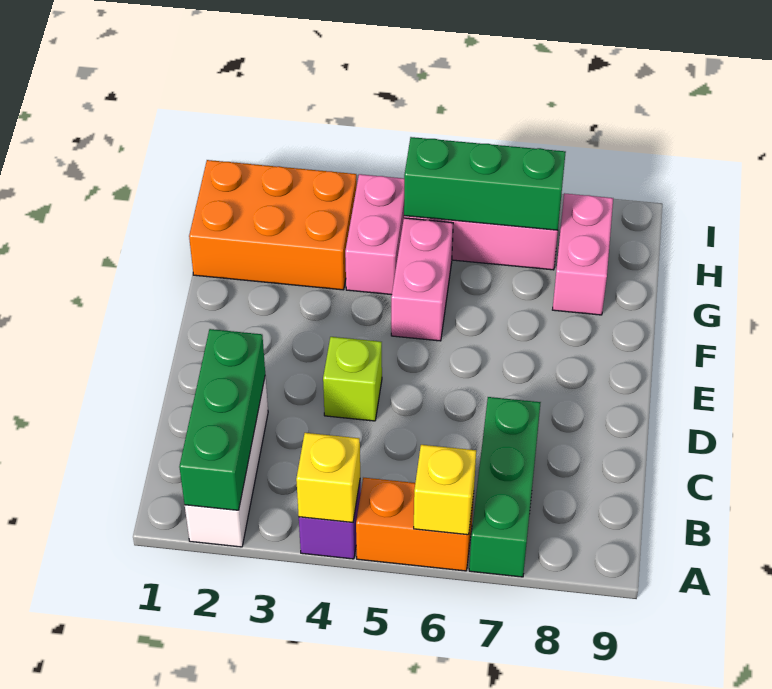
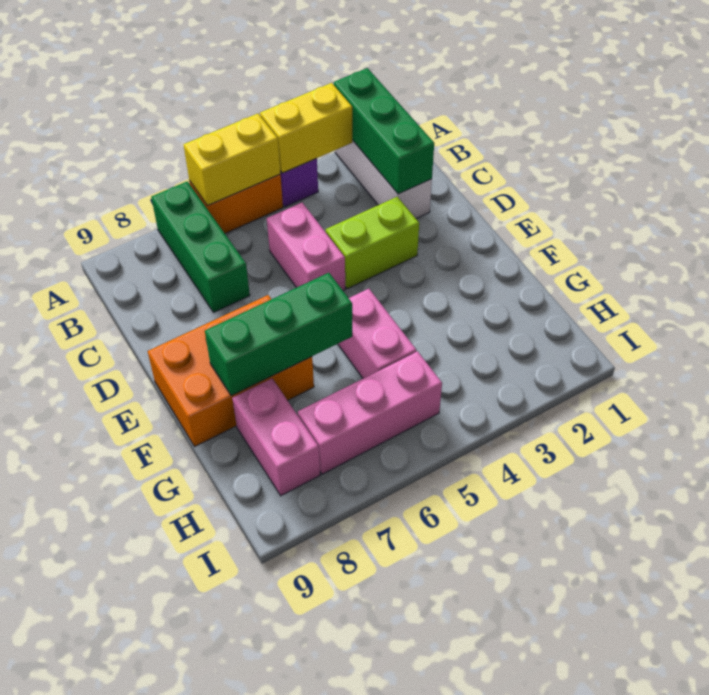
yellow 1x1 brick [296,433,360,522] -> yellow 1x2 brick [260,83,353,173]
yellow 1x1 brick [414,445,476,535] -> yellow 1x2 brick [184,114,281,206]
lime 1x1 brick [323,337,382,421] -> lime 1x2 brick [326,197,419,289]
orange 2x3 brick [189,160,357,290] -> orange 2x3 brick moved to [148,295,314,446]
pink 1x2 brick [345,174,404,295] -> pink 1x2 brick moved to [267,203,345,291]
green 1x3 brick [404,137,566,230] -> green 1x3 brick moved to [205,273,352,396]

